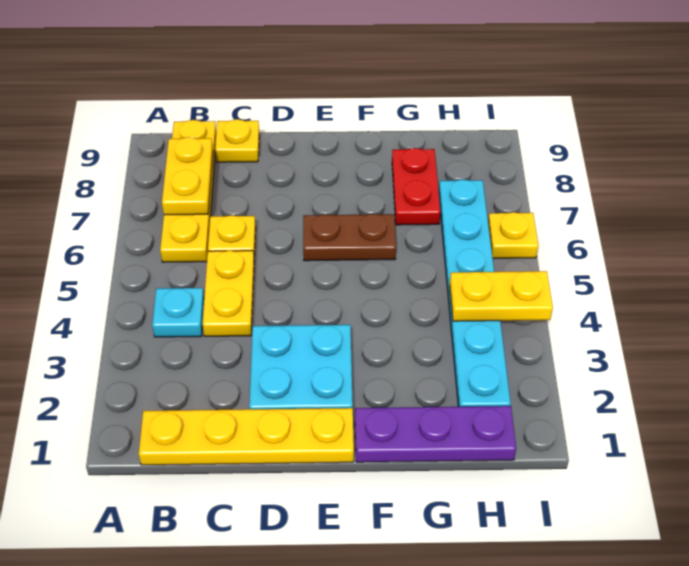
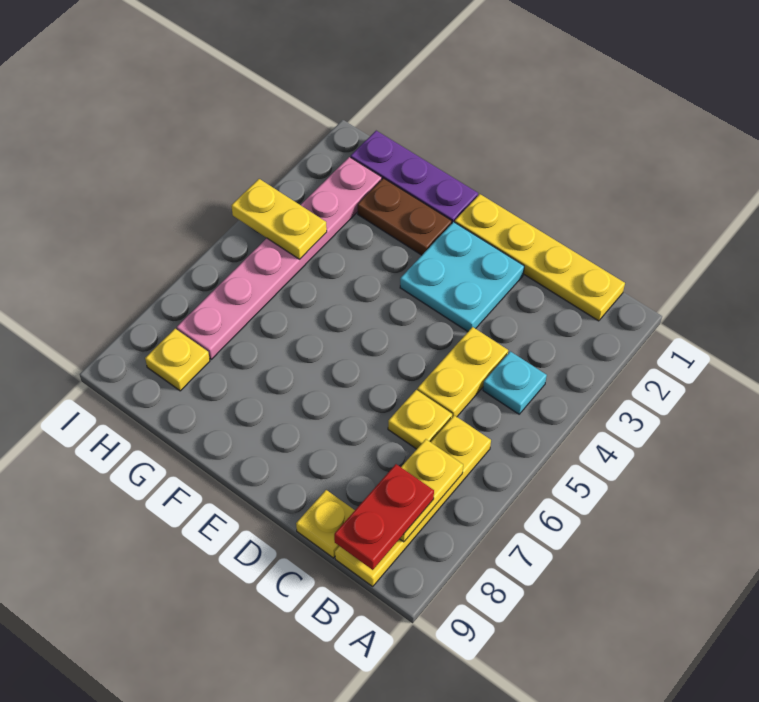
brown 1x2 plate [303,214,396,261] -> brown 1x2 plate moved to [358,178,452,255]
red 1x2 plate [392,148,440,225] -> red 1x2 plate moved to [334,464,434,570]
cyan 1x6 plate [439,179,511,407] -> pink 1x6 plate [177,157,382,359]
yellow 1x1 plate [488,212,538,258] -> yellow 1x1 plate moved to [145,329,210,391]

